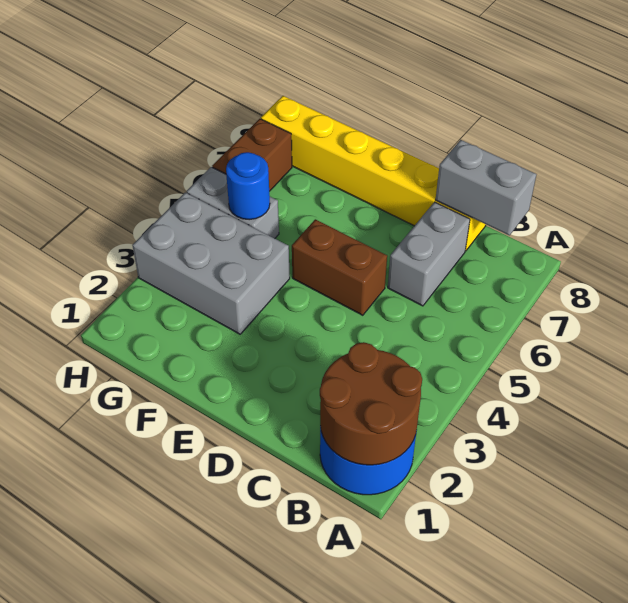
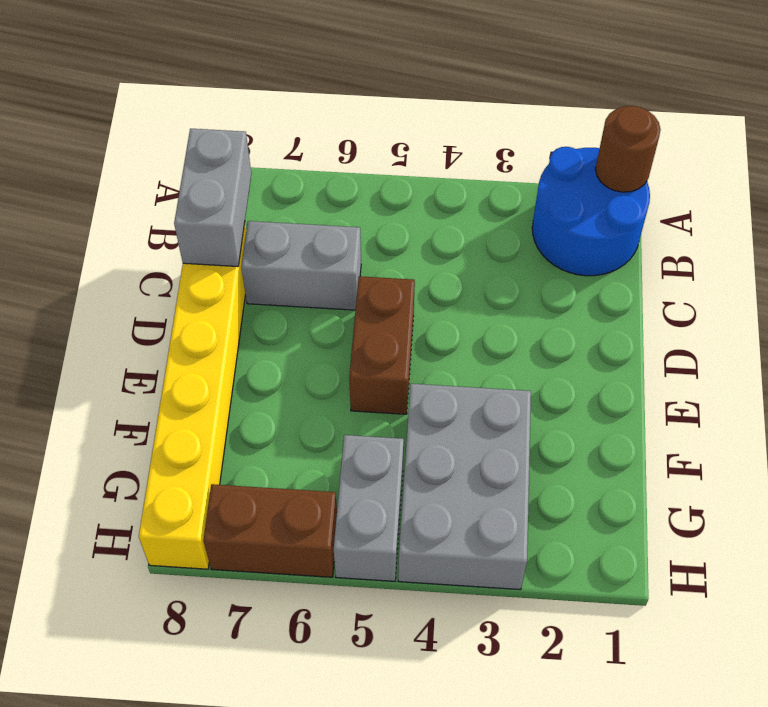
brown 2x2 round brick [320,342,422,465] -> brown 1x1 round brick [596,106,661,192]
blue 1x1 round brick [226,152,270,220] -> none

